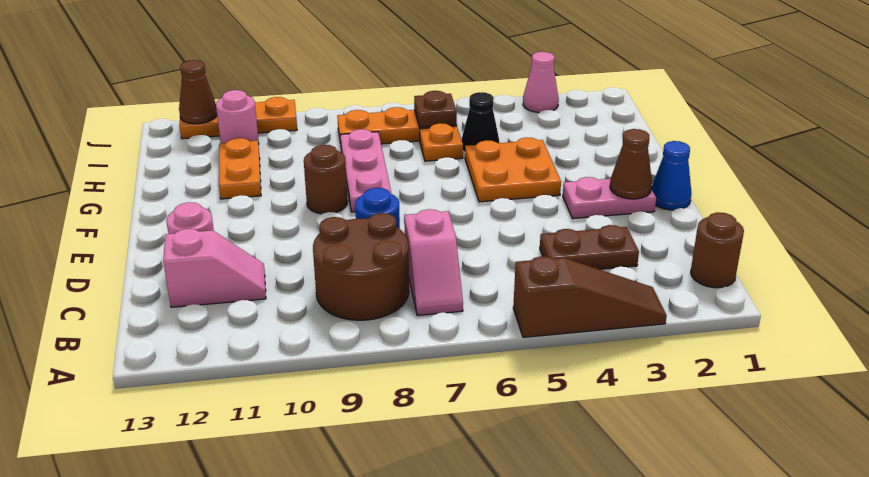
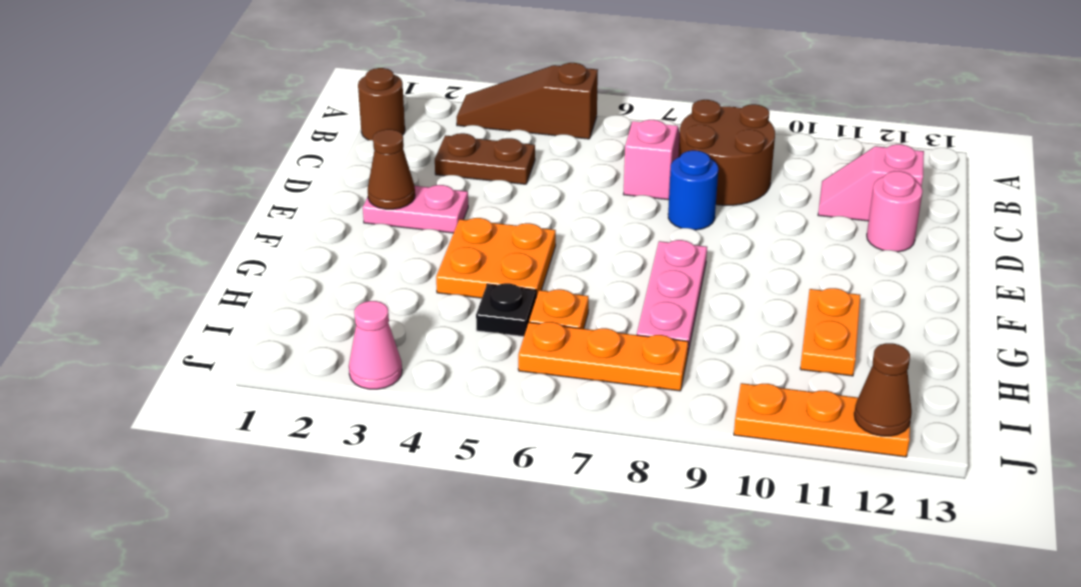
blue 1x1 cone [651,141,692,210] -> none
brown 1x1 round brick [304,145,348,214] -> none
black 1x1 cone [462,92,499,152] -> black 1x1 plate [476,283,536,337]
brown 1x1 plate [414,91,457,127] -> none
pink 1x1 round brick [216,90,259,144] -> none

